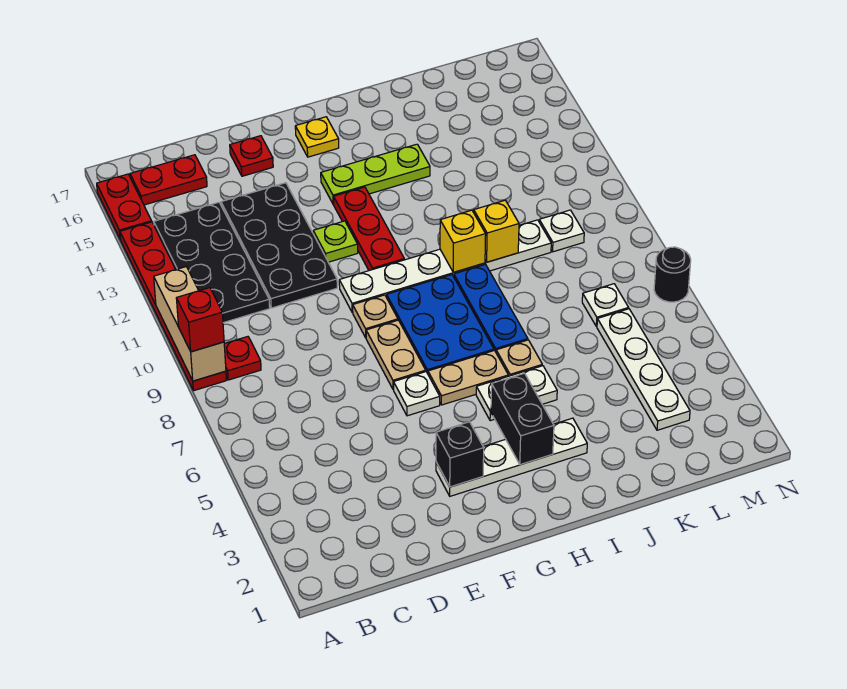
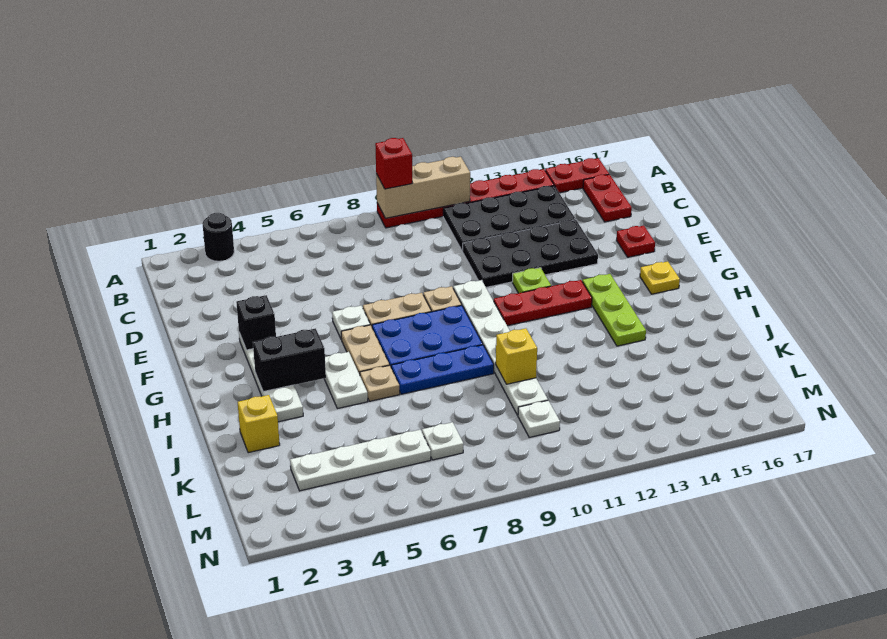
red 1x1 plate [224,337,261,380] -> none
yellow 1x1 brick [440,210,486,272] -> yellow 1x1 brick moved to [238,395,280,453]
black 1x1 round brick [654,247,691,302] -> black 1x1 round brick moved to [202,213,234,261]

